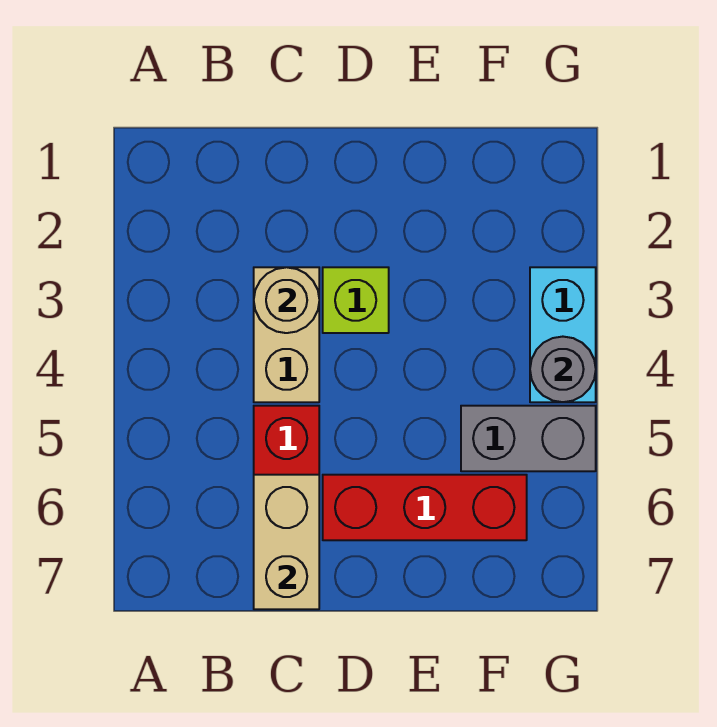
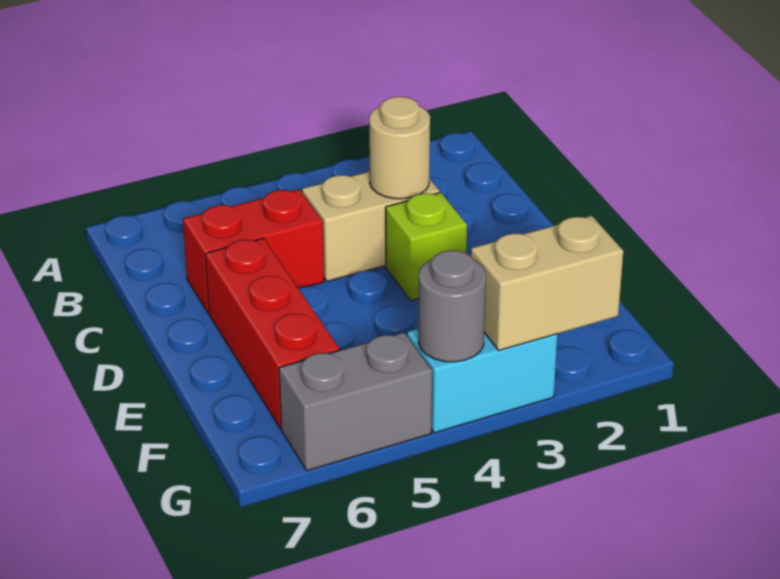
tan 1x2 brick [254,475,319,609] -> tan 1x2 brick moved to [471,216,623,350]
grey 1x2 brick [461,406,596,471] -> grey 1x2 brick turned to [279,333,432,471]

